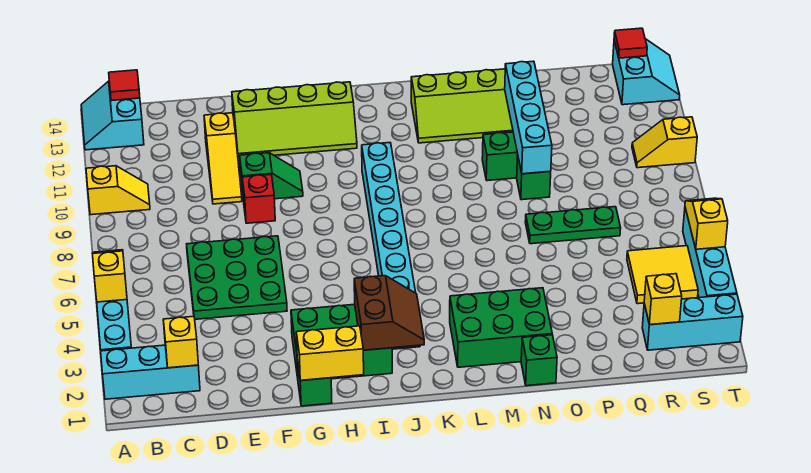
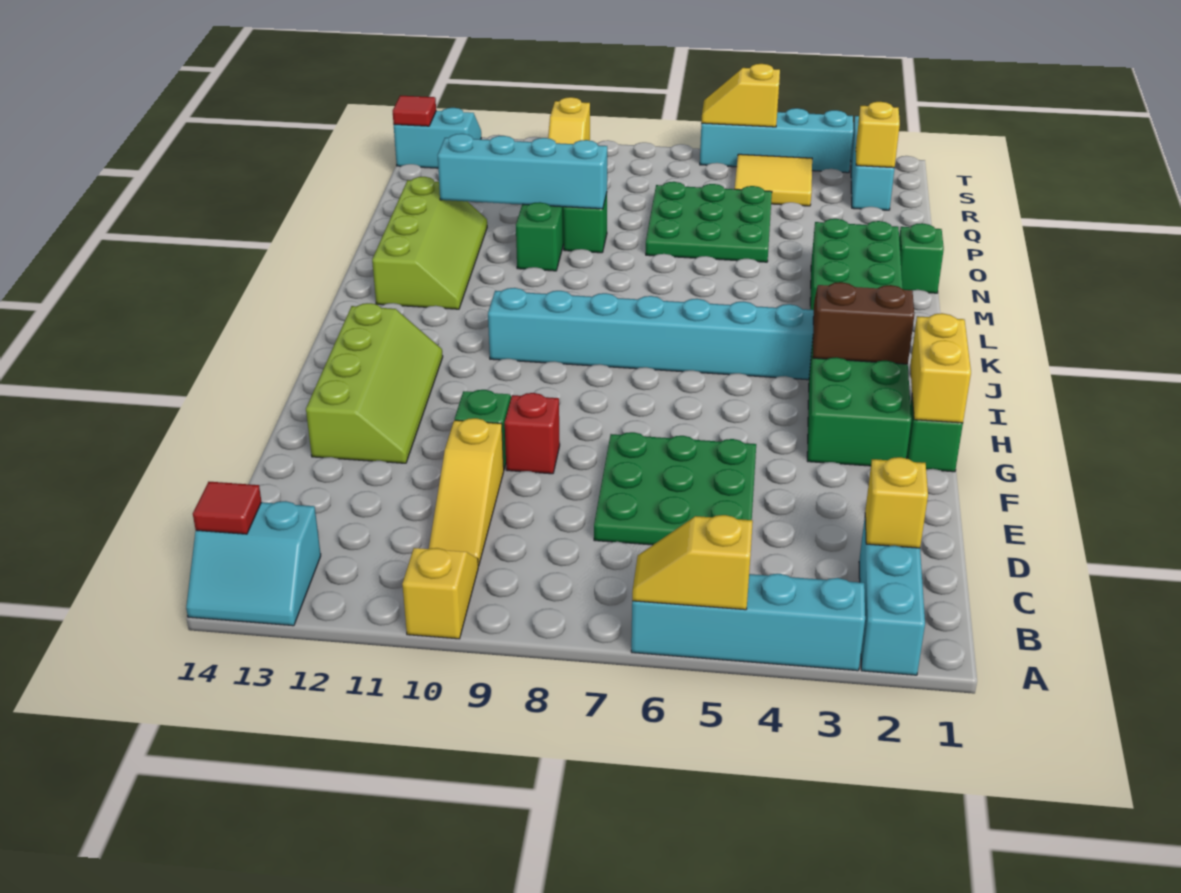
yellow 1x3 slope [204,113,242,204] -> yellow 1x3 slope turned to [429,418,504,566]
green 1x3 plate [525,207,621,244] -> green 3x3 plate [646,182,772,262]

